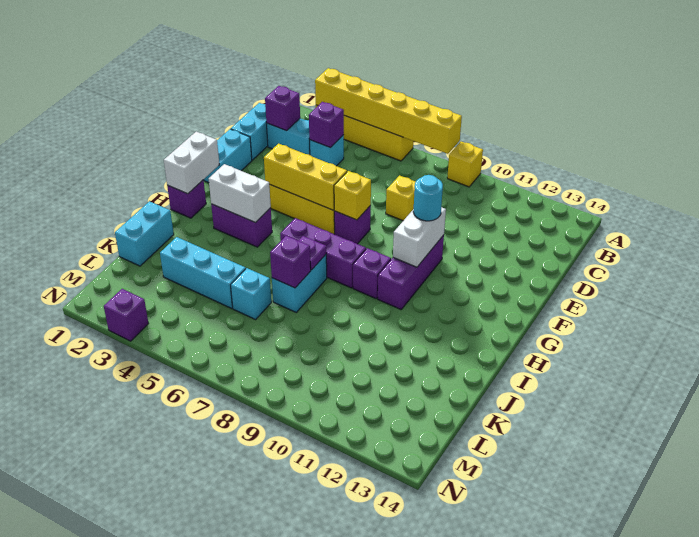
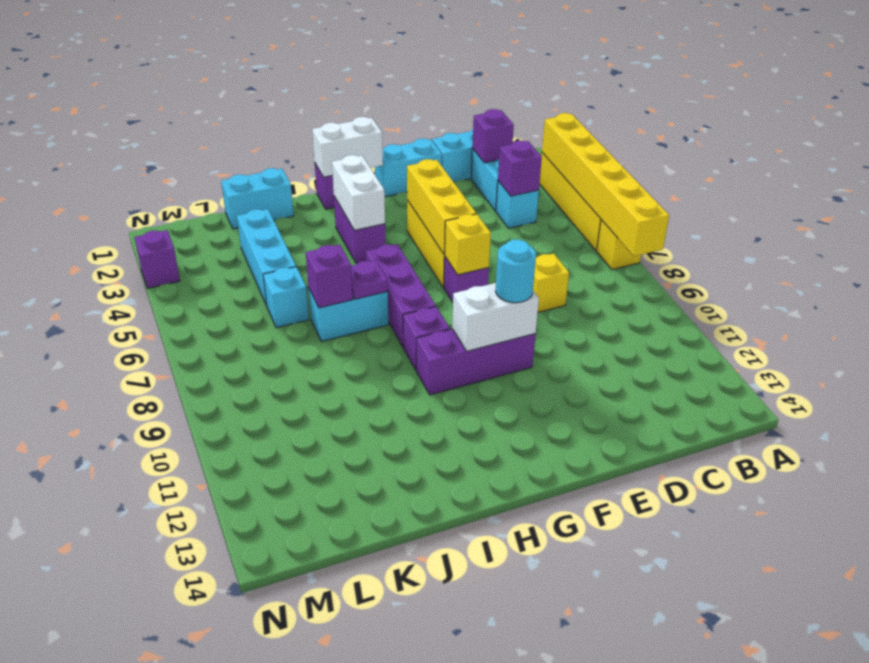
yellow 1x1 brick [447,142,483,187] -> yellow 1x1 brick moved to [597,220,641,270]

